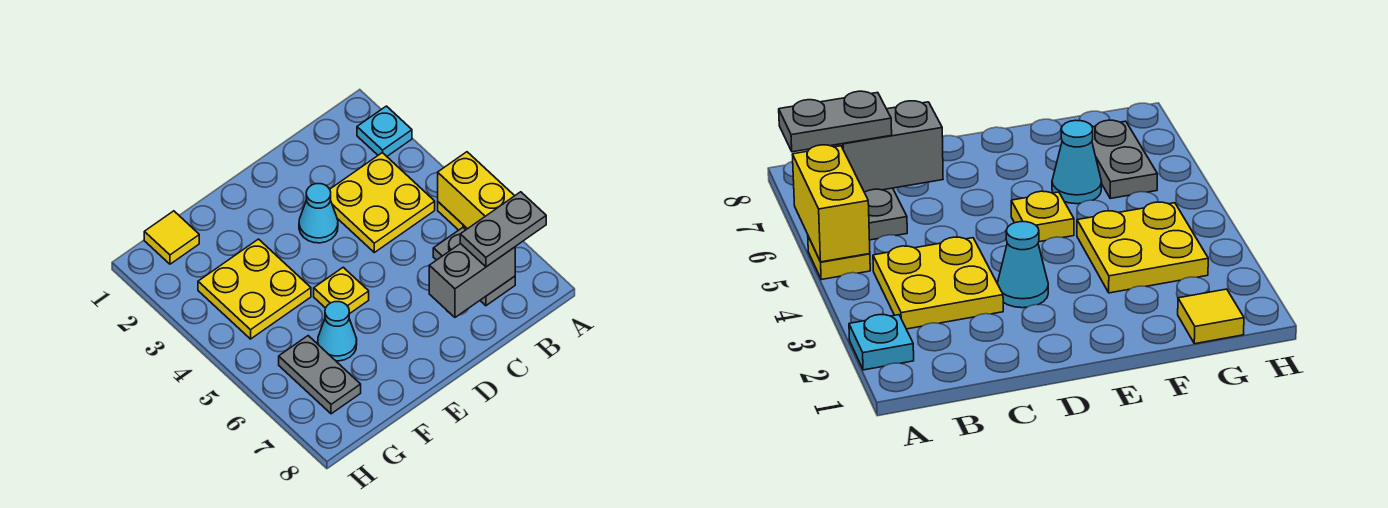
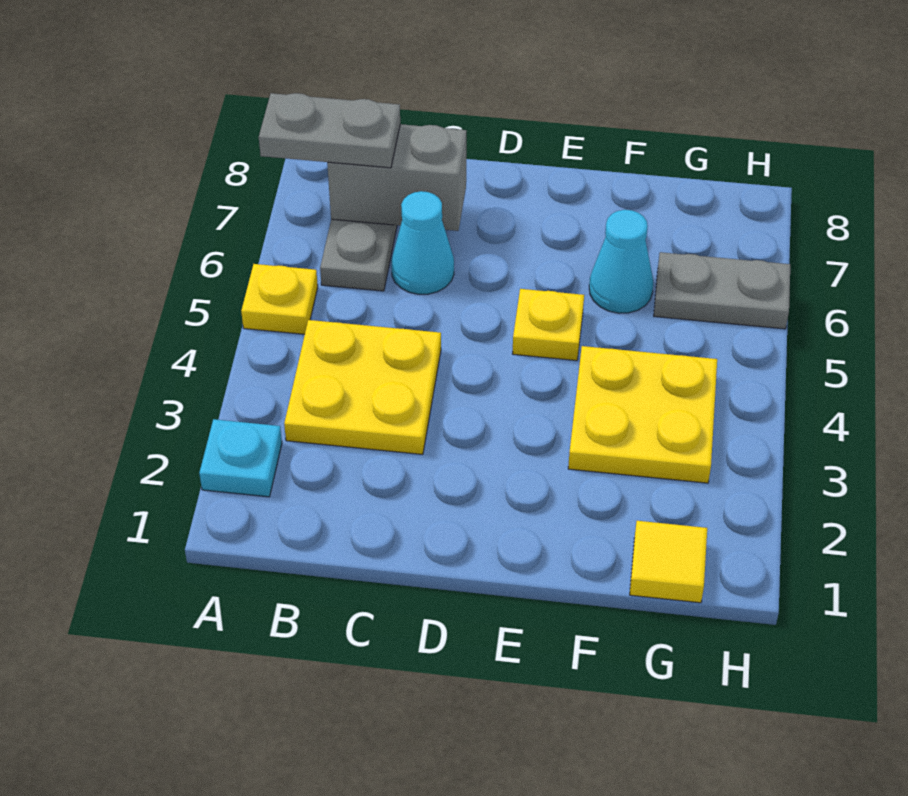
yellow 1x2 brick [438,152,514,229] -> none
cyan 1x1 cone [299,184,338,243] -> cyan 1x1 cone moved to [391,191,454,294]
grey 1x2 plate [279,336,361,414] -> grey 1x2 plate turned to [654,252,790,329]

